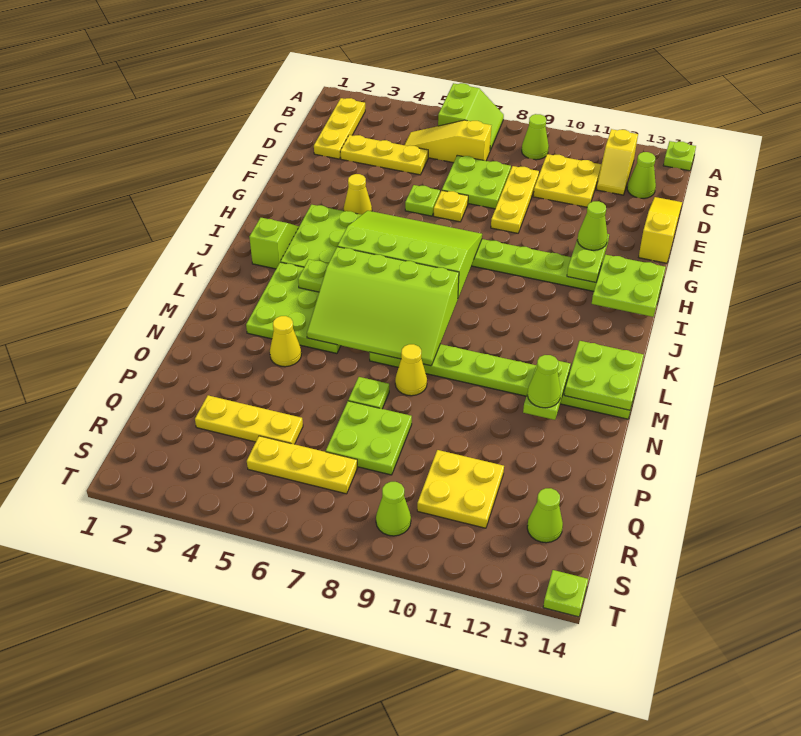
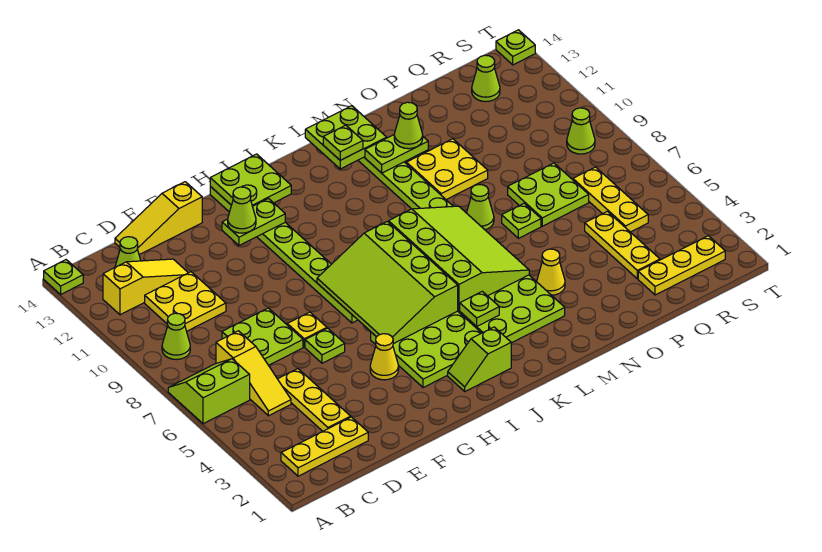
yellow 1x2 slope [596,129,638,195] -> yellow 1x3 slope [103,259,188,315]
yellow 1x3 plate [491,166,539,233] -> yellow 1x3 plate moved to [638,236,725,295]
none -> lime 1x1 plate [323,125,363,160]
yellow 1x1 cone [395,344,427,396] -> lime 1x1 cone [467,185,494,230]
yellow 2x2 plate [417,450,504,528] -> yellow 2x2 plate moved to [406,139,488,200]

